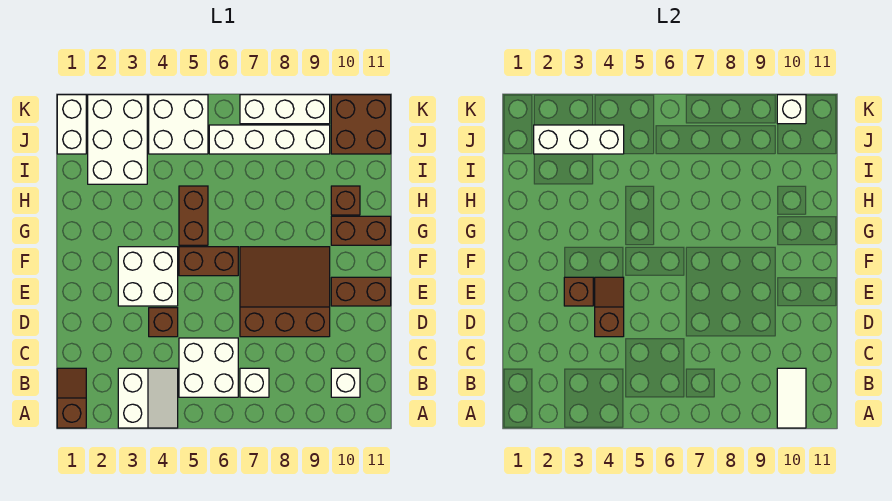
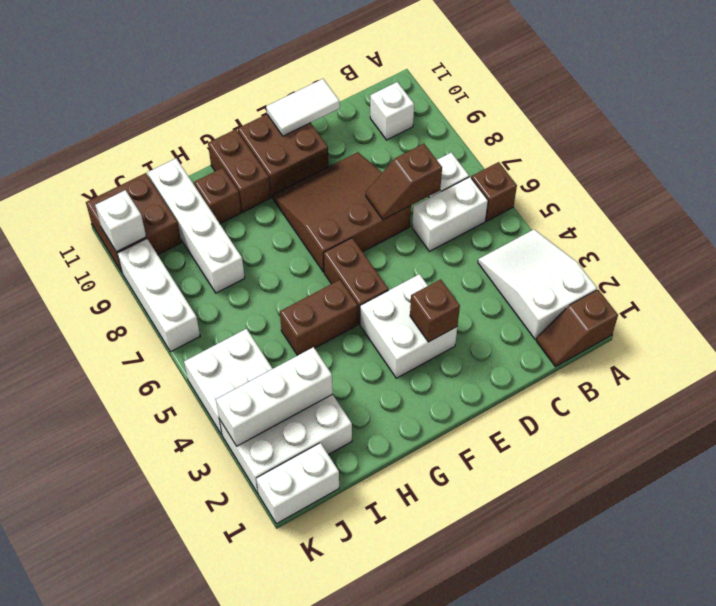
white 2x2 slope [118,368,178,428] -> white 2x3 slope [478,229,597,340]
white 1x2 tile [777,368,806,428] -> white 1x2 tile moved to [266,79,340,136]
white 2x2 brick [179,338,238,397] -> white 1x2 brick [412,177,488,251]
brown 1x1 brick [149,308,178,337] -> brown 1x1 brick moved to [471,162,517,221]
brown 1x2 slope [595,277,624,337] -> brown 1x2 slope moved to [366,144,442,220]
brown 3x3 slope [240,247,330,337] -> brown 3x3 slope turned to [273,152,411,272]
brown 1x2 brick [331,277,391,306] -> brown 2x2 brick [238,114,328,197]
white 1x3 brick [534,125,624,154] -> white 1x3 brick turned to [216,347,333,446]
white 1x4 brick [209,125,330,154] -> white 1x4 brick moved to [147,158,245,293]

